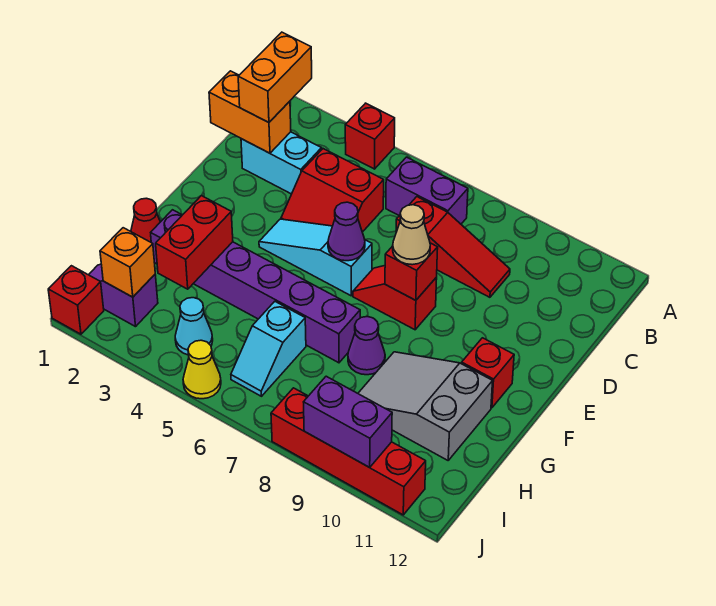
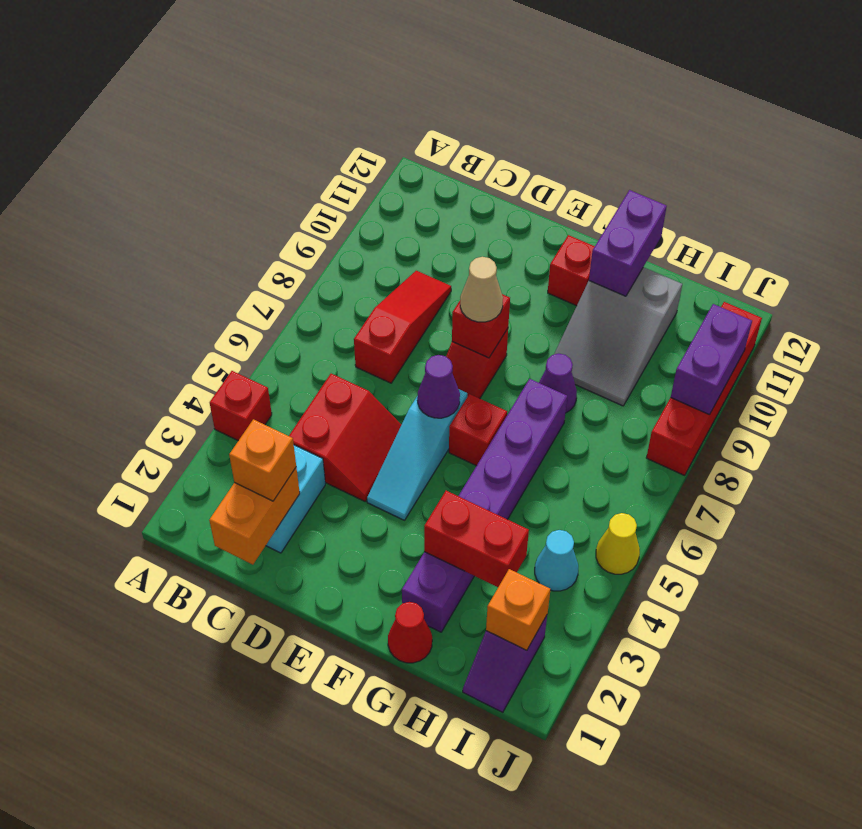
orange 1x2 brick [238,32,312,123] -> orange 1x1 brick [229,419,296,501]
purple 1x2 brick [386,157,468,224] -> purple 1x2 brick moved to [589,190,667,296]
cyan 1x2 slope [231,302,306,396] -> none
red 1x1 brick [48,266,104,334] -> red 1x1 brick moved to [449,394,507,466]

